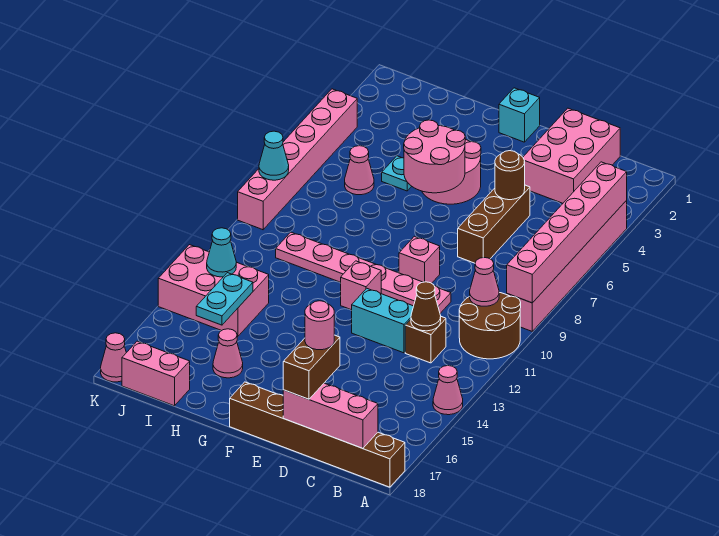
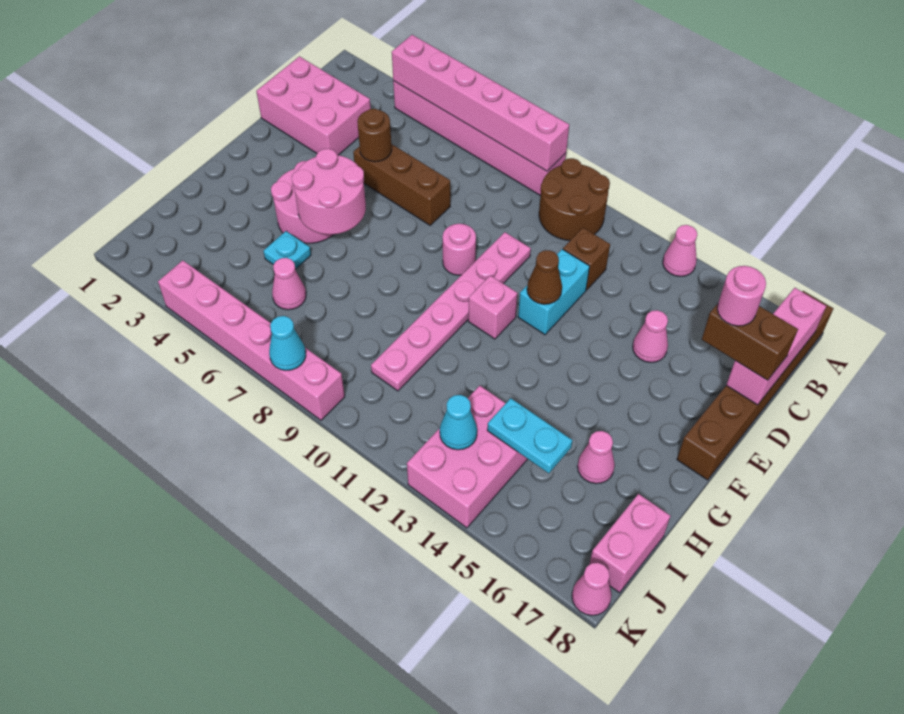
pink 1x1 cone [470,258,499,306] -> pink 1x1 cone moved to [633,310,668,363]
brown 1x1 cone [411,282,441,331] -> brown 1x1 cone moved to [527,250,562,304]
pink 1x1 brick [399,236,440,283] -> pink 1x1 round brick [443,224,476,275]
cyan 1x1 brick [499,88,540,142] -> none

